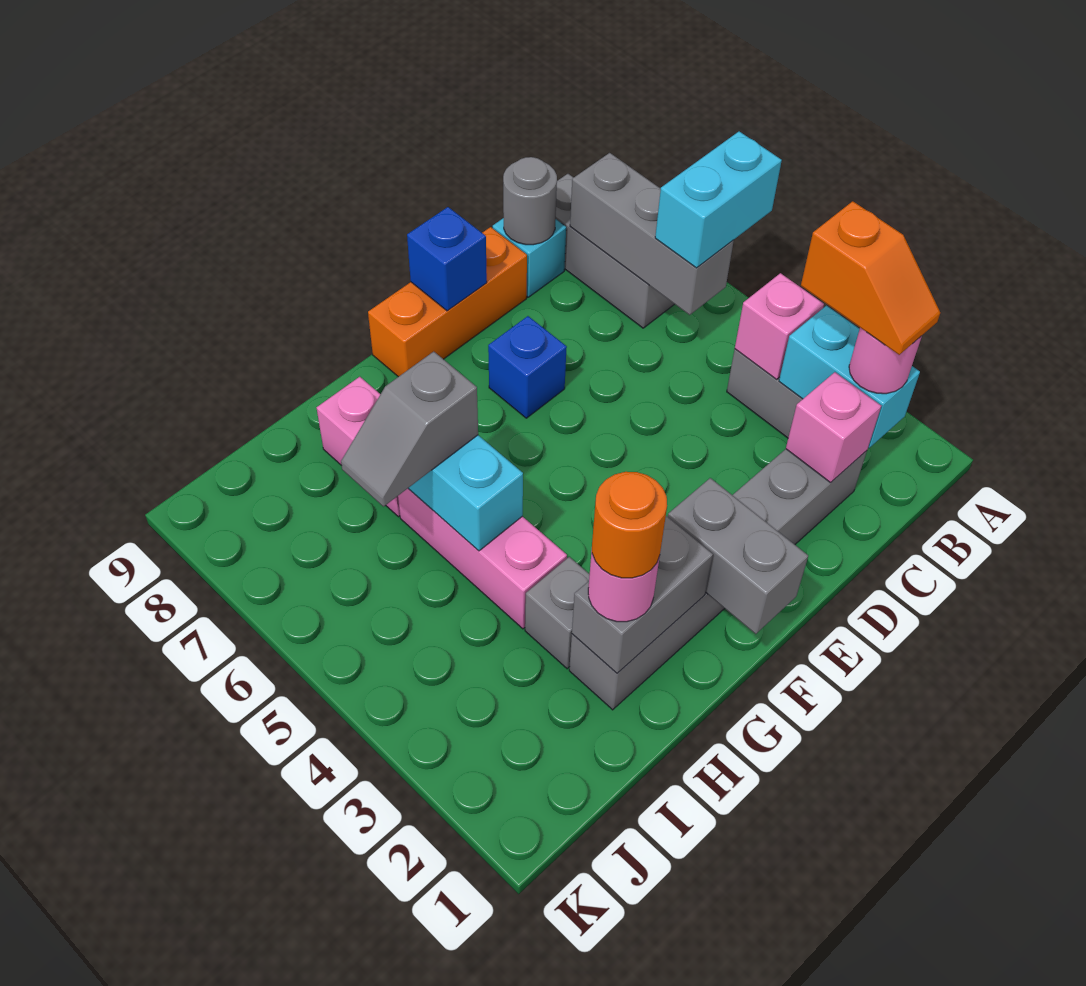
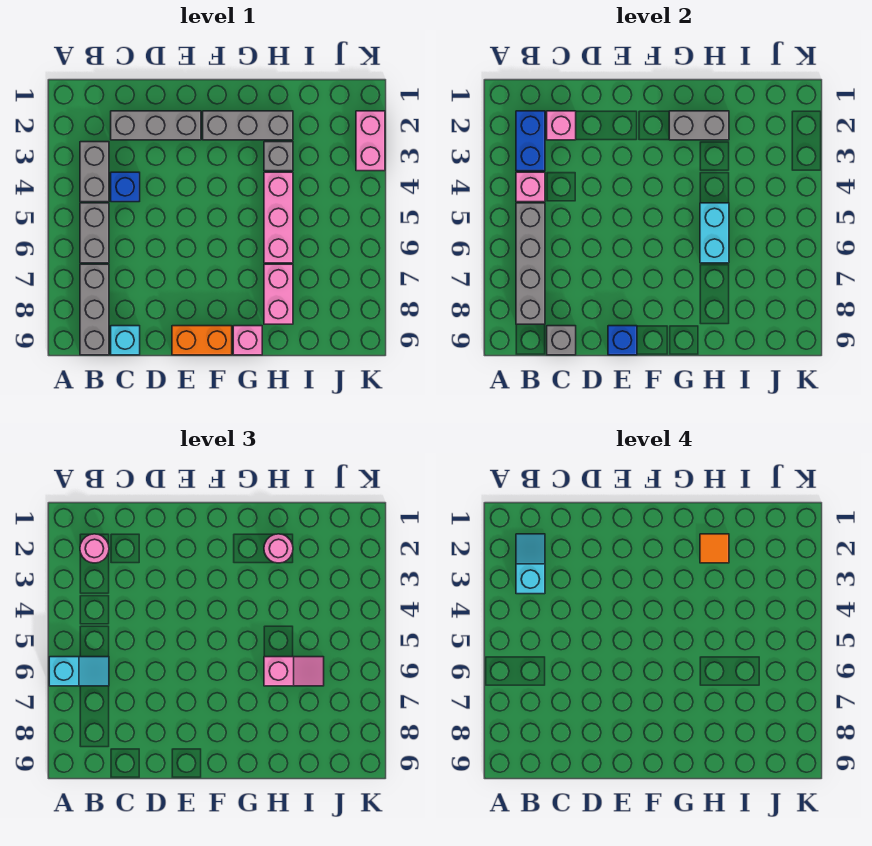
cyan 1x2 brick [655,131,782,268] -> cyan 1x2 slope [49,657,109,686]
cyan 1x2 brick [779,306,920,448] -> blue 1x2 brick [516,111,545,171]
orange 1x2 slope [801,201,940,355] -> cyan 1x2 slope [516,534,545,594]
grey 1x3 brick [570,153,734,315] -> grey 1x4 brick [516,203,545,324]
grey 1x1 round brick [503,157,557,245] -> grey 1x1 brick [547,326,576,355]
orange 1x3 brick [368,227,527,377] -> orange 1x2 brick [172,326,232,355]
blue 1x1 brick [488,316,567,418] -> blue 1x1 brick moved to [111,172,140,202]
grey 1x2 brick [668,478,808,634] -> grey 1x2 brick moved to [80,203,109,263]
none -> pink 1x1 brick [233,326,262,355]
orange 1x1 round brick [592,472,667,578] -> orange 1x1 tile [700,534,729,563]
grey 1x2 slope [341,352,478,507] -> pink 1x2 slope [264,657,324,686]
none -> pink 1x2 brick [356,111,385,171]

